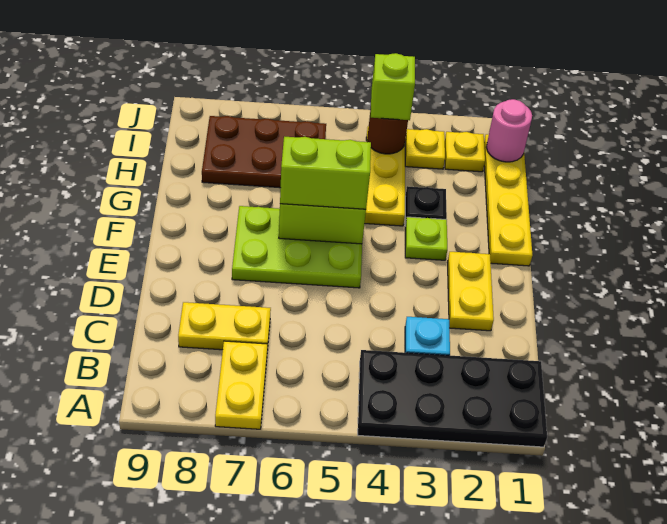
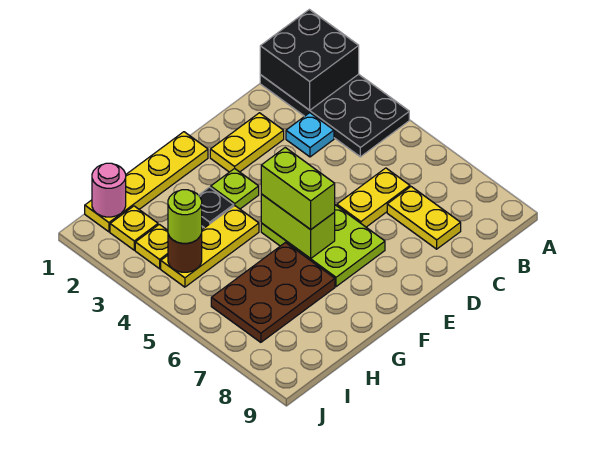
none -> black 2x2 brick [260,10,359,110]
yellow 1x2 plate [215,341,267,429] -> yellow 1x2 plate moved to [337,168,410,227]
brown 2x3 plate [202,116,326,188] -> brown 2x3 plate turned to [211,243,335,342]
lime 1x1 brick [371,53,415,120] -> lime 1x1 round brick [168,190,202,243]

